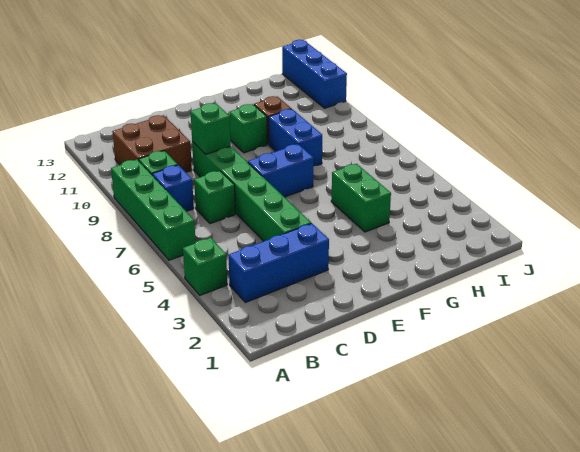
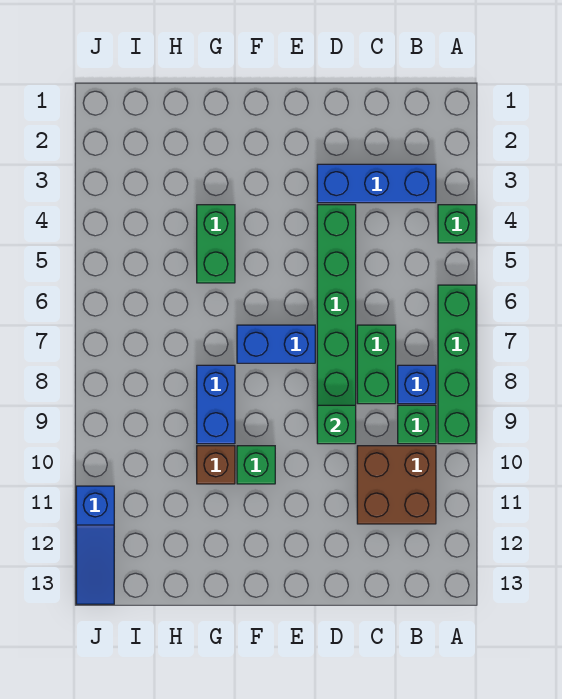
green 1x1 brick [194,171,235,224] -> green 1x2 brick [357,325,396,404]
blue 1x3 brick [282,40,347,108] -> blue 1x3 slope [76,486,114,604]

